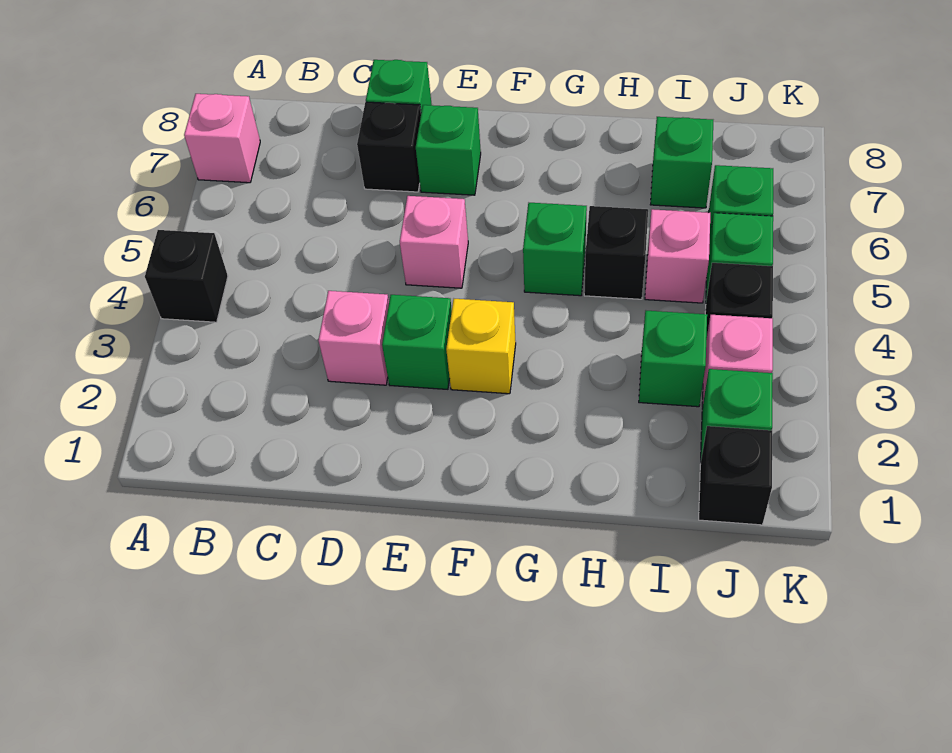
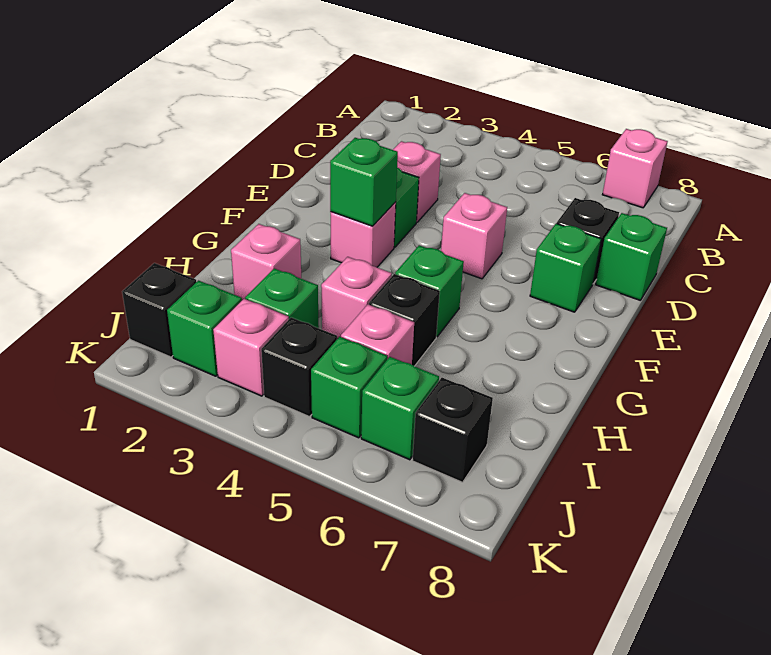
black 1x1 brick [145,230,228,322] -> black 1x1 brick moved to [412,378,493,482]
yellow 1x1 brick [446,299,516,394] -> pink 1x1 brick [331,202,396,267]
none -> pink 1x1 brick [231,224,301,300]
none -> pink 1x1 brick [321,257,392,339]
green 1x1 brick [650,117,713,208] -> green 1x1 brick moved to [330,138,398,226]

